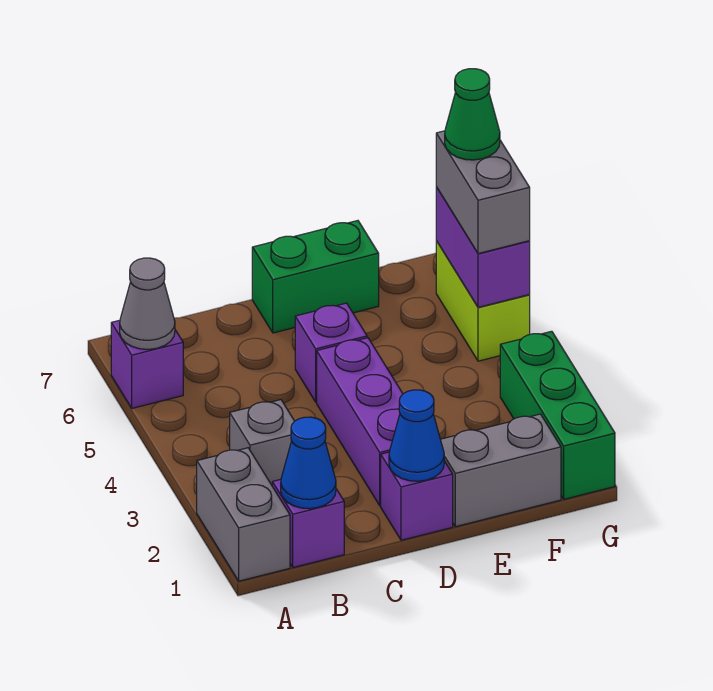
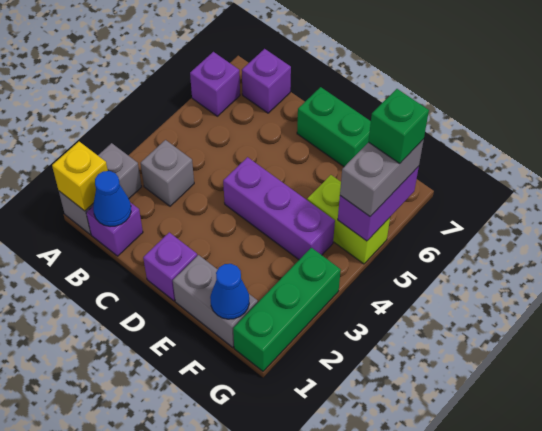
none -> yellow 1x1 brick [52,142,108,211]
grey 1x1 cone [120,258,175,349] -> none
blue 1x1 cone [389,390,444,481] -> blue 1x1 cone moved to [210,264,249,319]
purple 1x3 brick [317,338,403,506] -> purple 1x3 brick turned to [223,157,335,260]
purple 1x1 brick [295,303,367,402] -> purple 1x1 brick moved to [242,49,291,113]
lime 1x2 brick [436,241,530,361] -> lime 1x2 brick turned to [307,175,390,264]
green 1x1 cone [445,69,500,160] -> green 1x1 brick [369,89,429,164]

